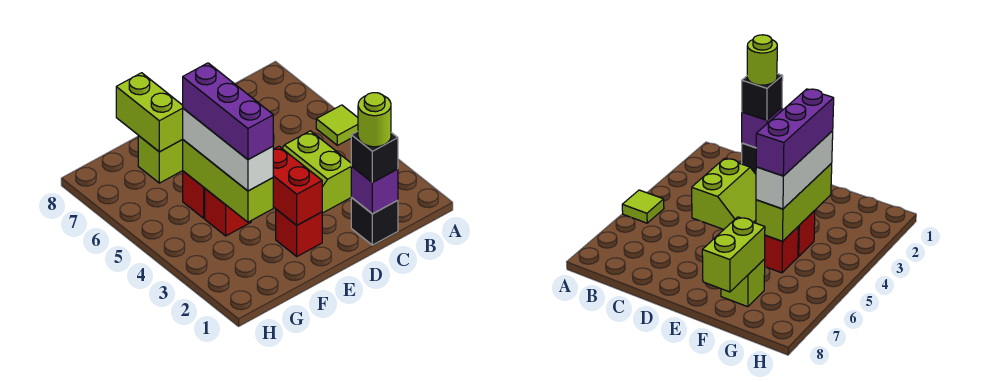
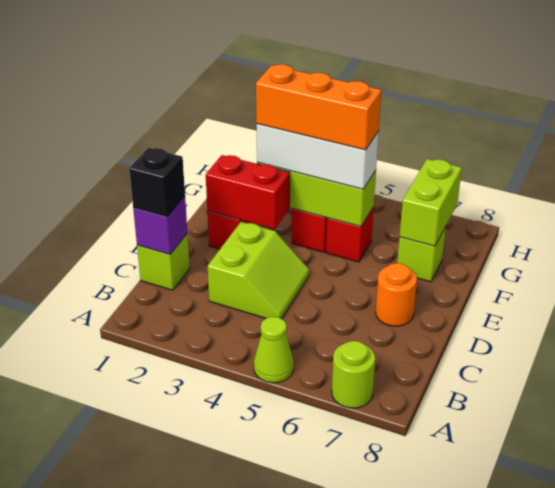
lime 1x1 tile [316,105,358,145] -> lime 1x1 cone [254,317,294,383]
black 1x1 brick [351,198,398,245] -> lime 1x1 brick [137,234,190,290]
lime 1x1 round brick [358,93,391,147] -> lime 1x1 round brick moved to [332,341,375,408]
lime 2x2 slope [282,131,351,213] -> lime 2x2 slope turned to [207,222,309,319]
none -> orange 1x1 round brick [376,263,417,326]
purple 1x3 brick [183,63,273,160] -> orange 1x3 brick [256,64,381,150]
lime 1x2 brick [116,73,183,152] -> lime 1x2 brick turned to [399,159,462,246]

